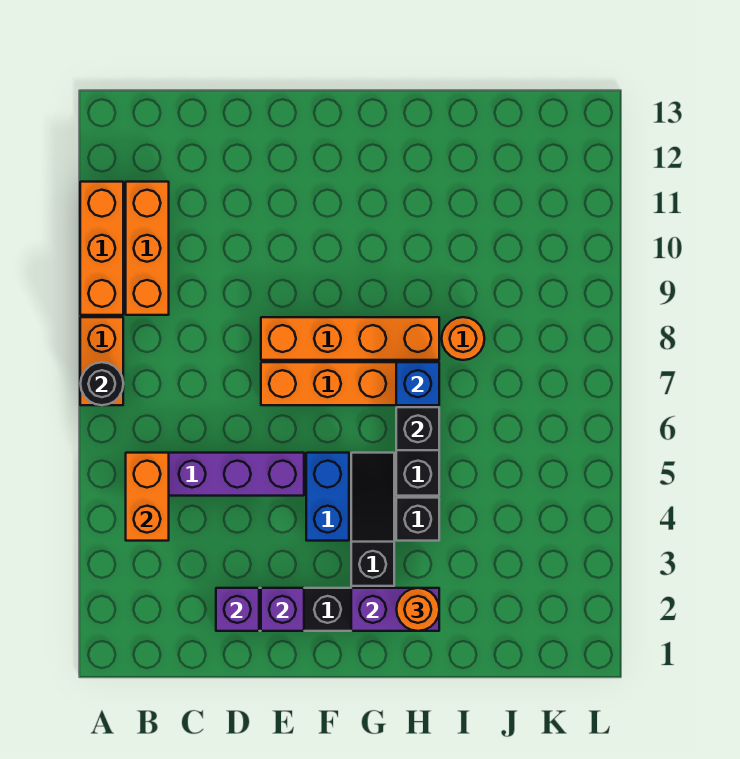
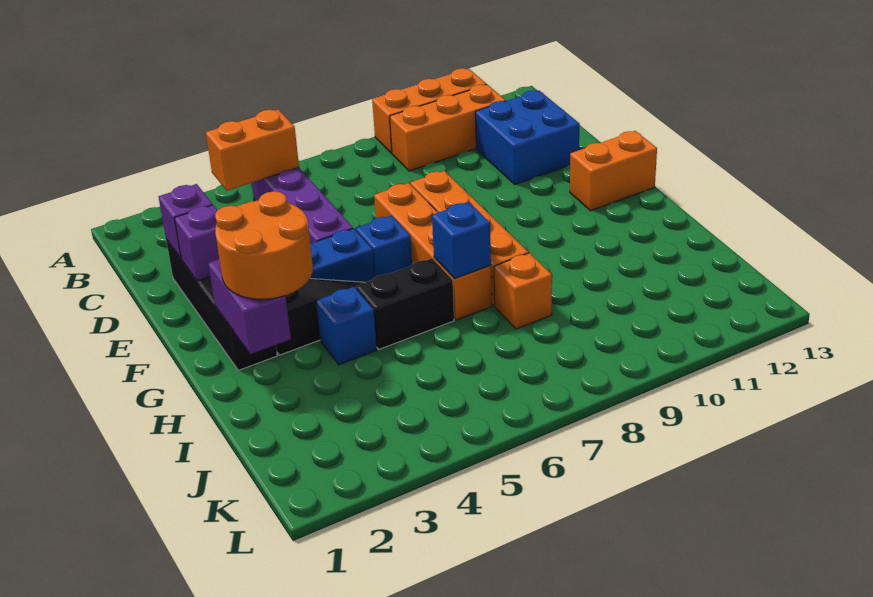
orange 1x2 brick [80,317,123,405] -> orange 1x2 brick moved to [570,131,657,211]
black 1x1 round brick [80,362,123,405] -> none
none -> blue 2x2 brick [475,90,580,184]
none -> blue 1x1 brick [356,216,412,277]
orange 1x1 round brick [397,588,439,631] -> orange 2x2 round brick [215,191,313,299]
black 1x1 brick [396,498,439,541] -> blue 1x1 brick [316,287,377,365]
black 1x1 brick [396,407,439,450] -> none
orange 1x1 round brick [442,317,485,360] -> orange 1x1 brick [494,253,552,329]

